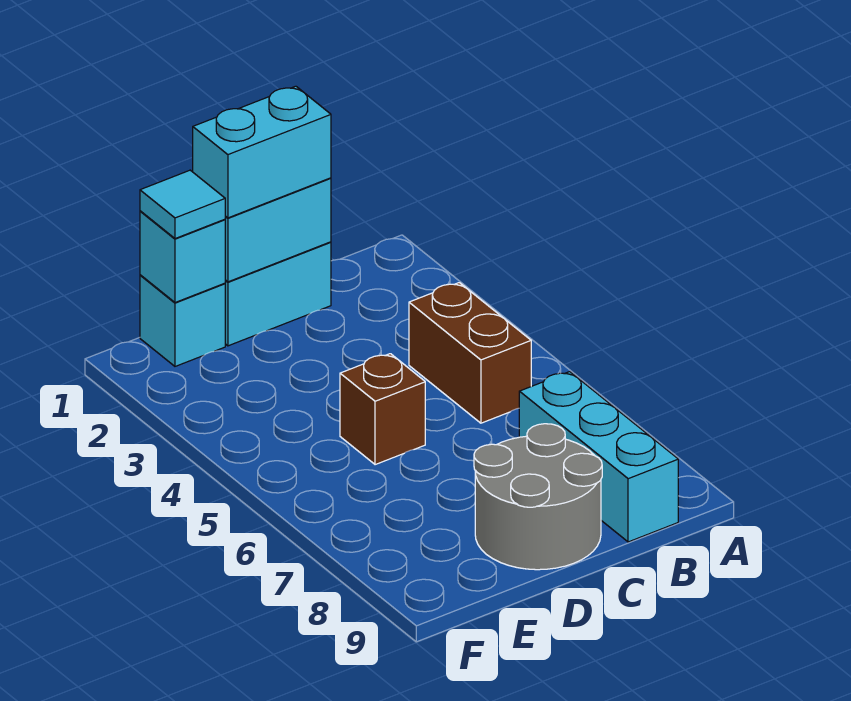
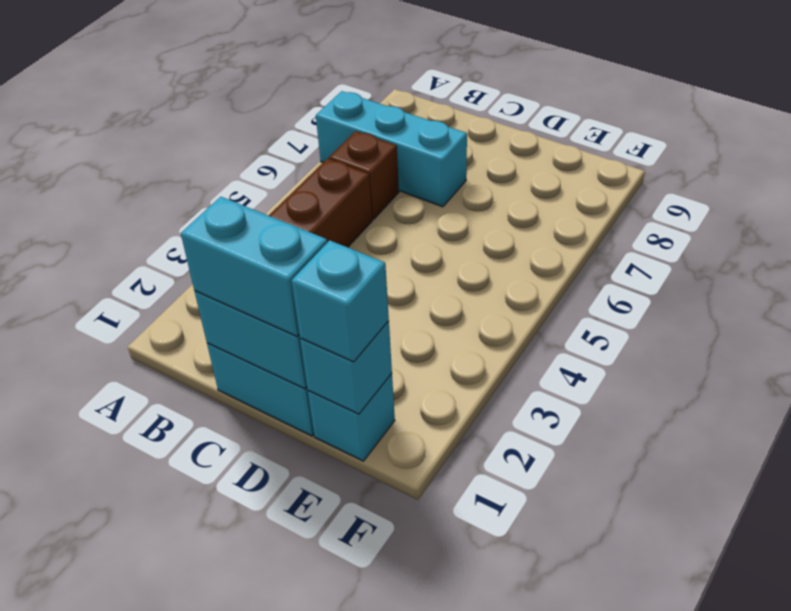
cyan 1x3 brick [519,372,678,542] -> cyan 1x3 brick turned to [316,91,467,207]
grey 2x2 round brick [474,424,602,570] -> none
brown 1x1 brick [340,354,425,465] -> brown 1x1 brick moved to [329,131,399,220]
cyan 1x1 tile [140,170,225,239] -> cyan 1x1 brick [292,240,389,362]

